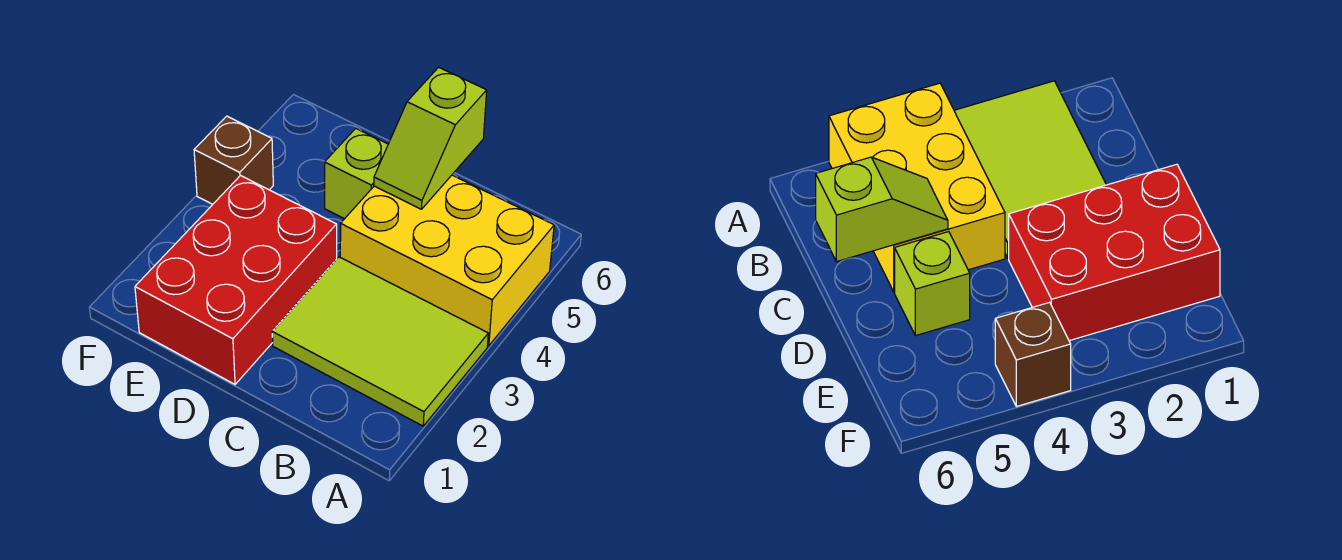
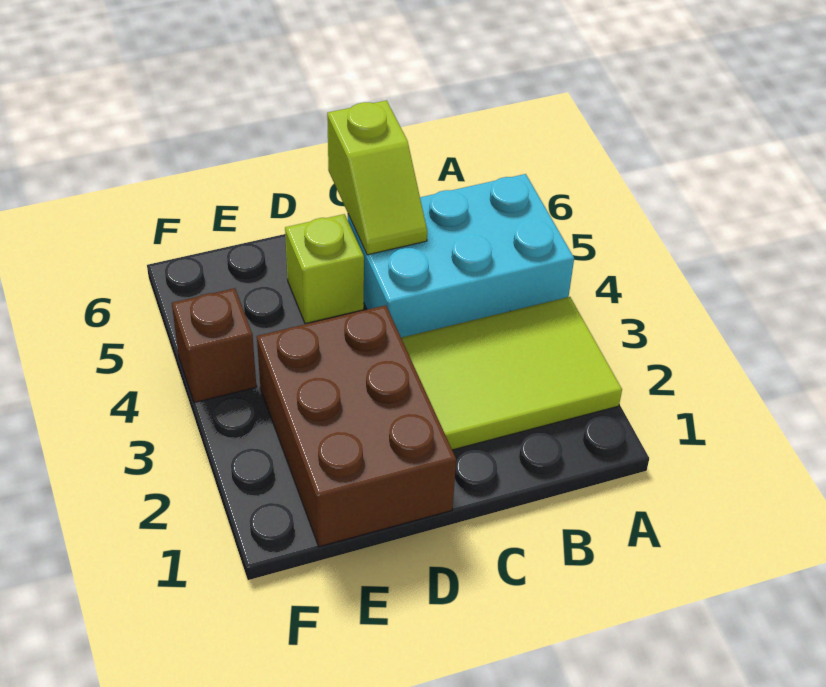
yellow 2x3 brick [340,175,554,346] -> cyan 2x3 brick [348,174,574,338]
red 2x3 brick [135,176,337,384] -> brown 2x3 brick [257,305,456,547]

